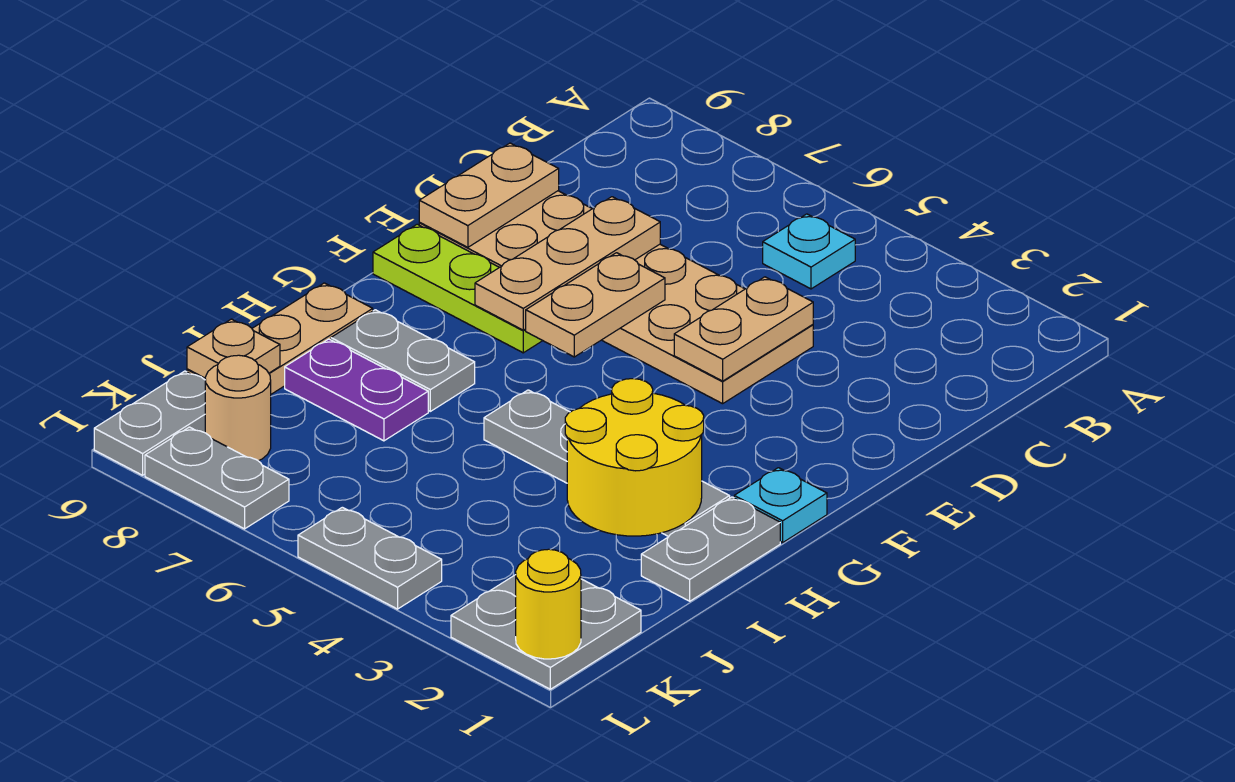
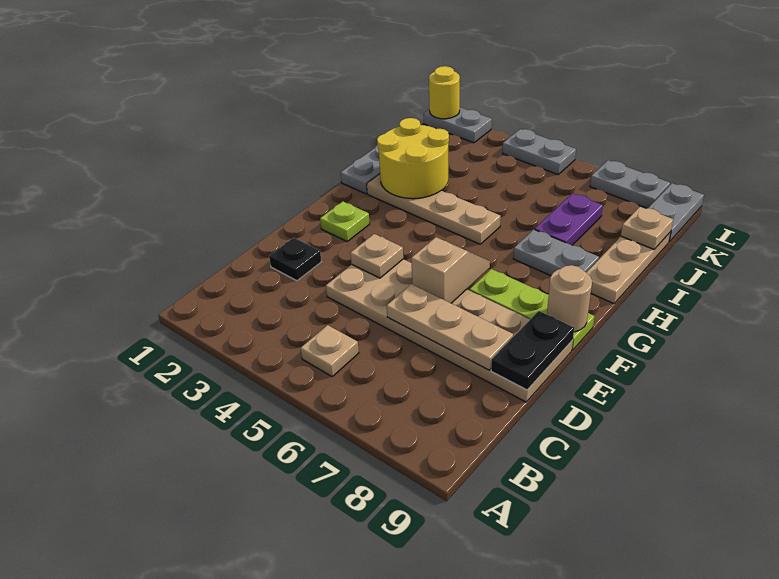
cyan 1x1 plate [763,214,855,289] -> tan 1x1 plate [301,325,359,376]
none -> black 1x1 plate [269,238,321,281]
tan 1x2 plate [674,277,813,381] -> tan 1x1 plate [350,234,403,278]
tan 1x3 plate [475,197,660,330] -> tan 1x3 plate turned to [387,284,513,370]
tan 1x2 plate [419,143,559,247] -> black 1x2 plate [491,311,574,390]
tan 1x2 plate [526,253,665,357] -> tan 1x2 slope [411,237,490,303]
none -> lime 1x1 plate [320,201,370,241]
cyan 1x1 plate [734,468,827,542] -> none
grey 1x4 plate [484,390,730,537] -> tan 1x4 plate [367,174,501,244]
purple 1x2 plate [285,339,428,441] -> purple 1x2 plate turned to [535,193,603,245]
grey 2x2 plate [451,575,641,689] -> grey 1x2 plate [424,107,492,143]
tan 1x1 round brick [205,355,271,461] -> tan 1x1 round brick moved to [547,265,592,332]

